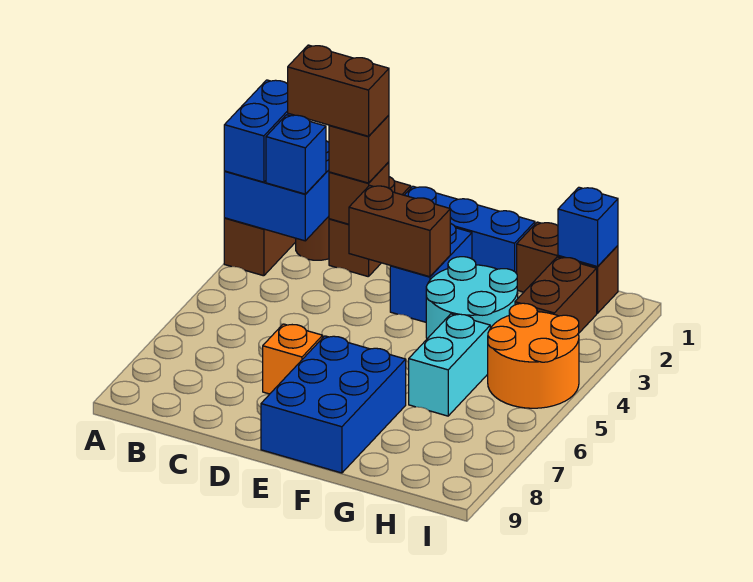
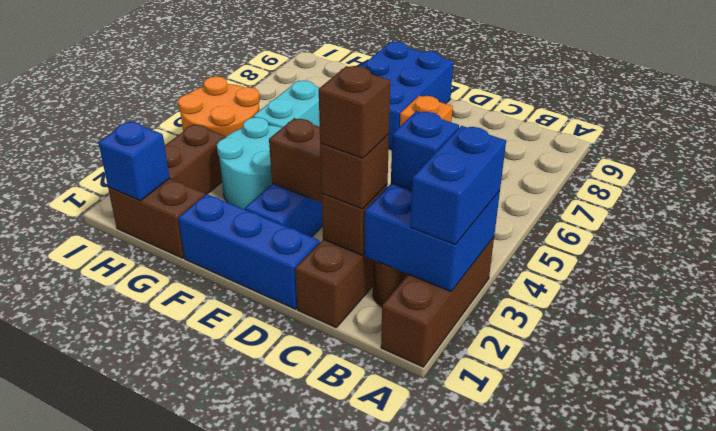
brown 1x2 brick [288,45,389,136] -> brown 1x1 brick [319,66,390,158]

